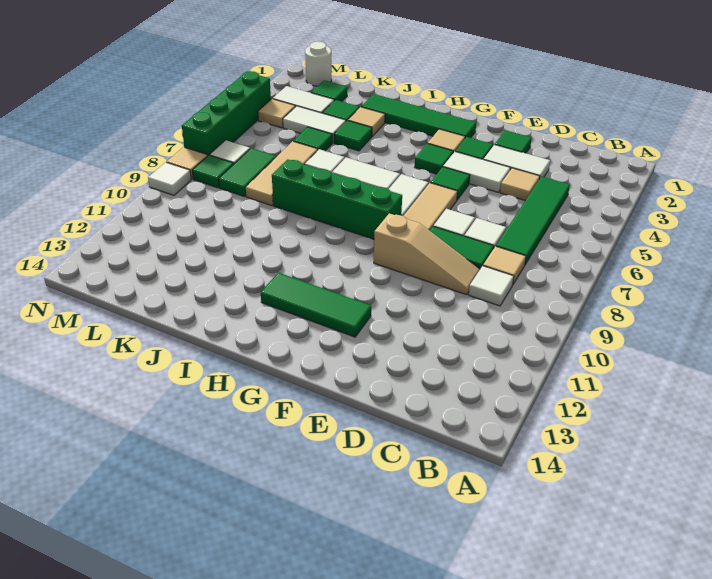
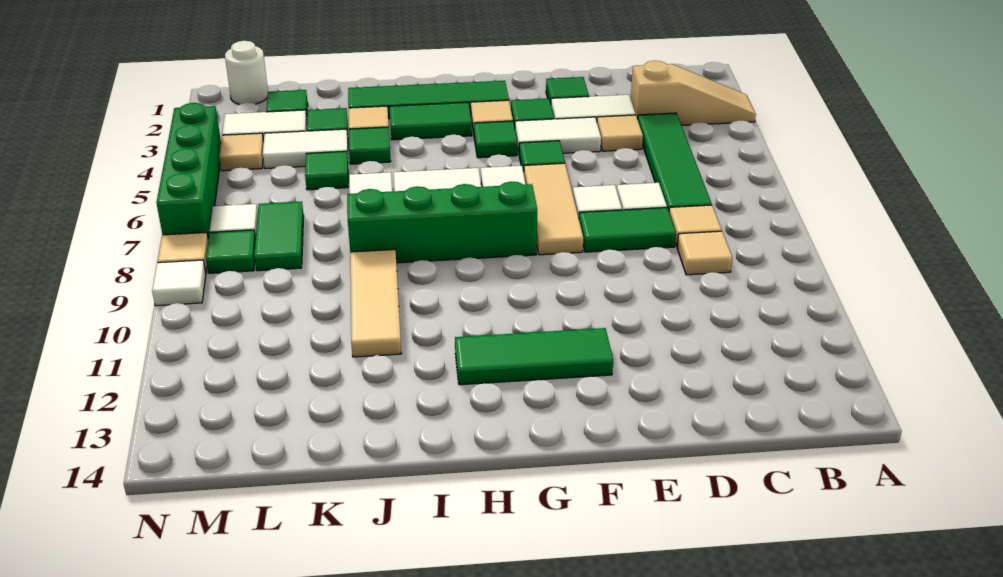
white 1x1 tile [469,266,514,306] -> tan 1x1 tile [677,231,732,275]
tan 1x3 slope [374,213,480,295] -> tan 1x3 slope moved to [631,61,756,125]
none -> green 1x2 tile [389,102,472,140]
tan 1x3 tile [245,141,318,206] -> tan 1x3 tile moved to [350,249,401,357]

